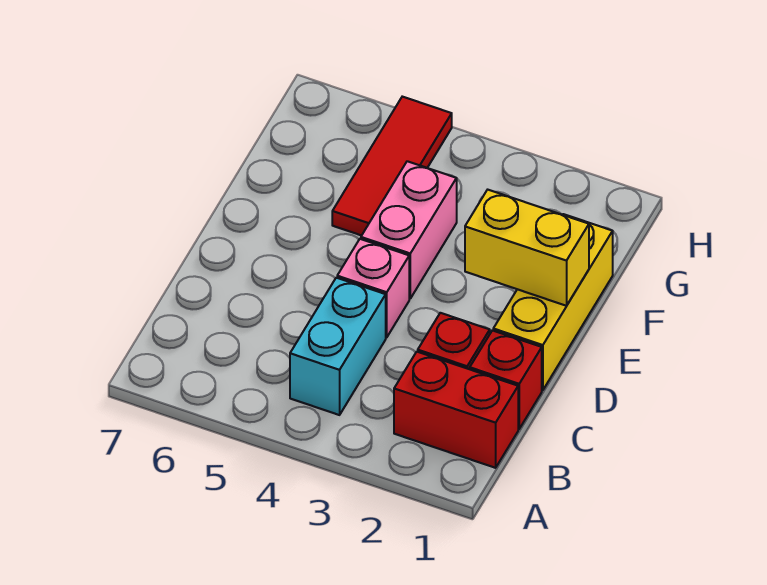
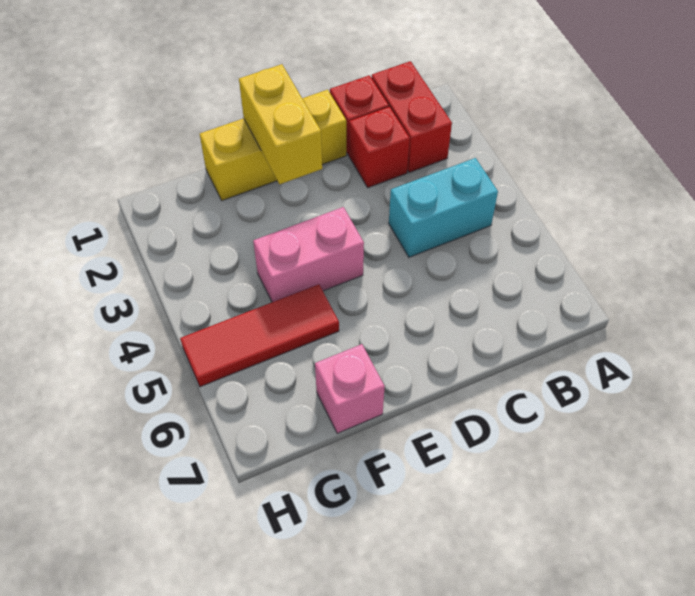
pink 1x1 brick [337,239,409,337] -> pink 1x1 brick moved to [315,344,385,433]

